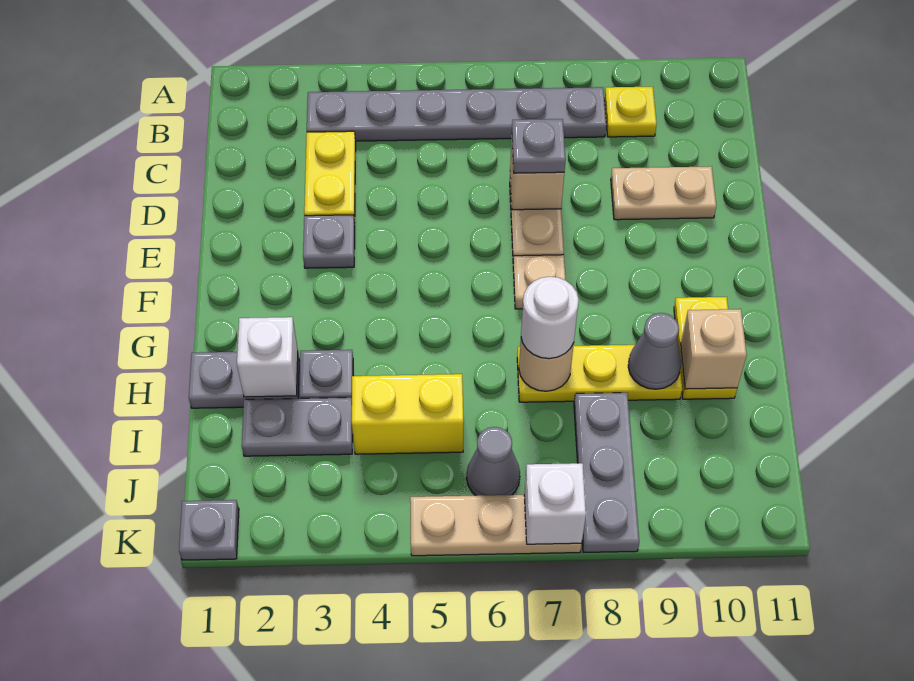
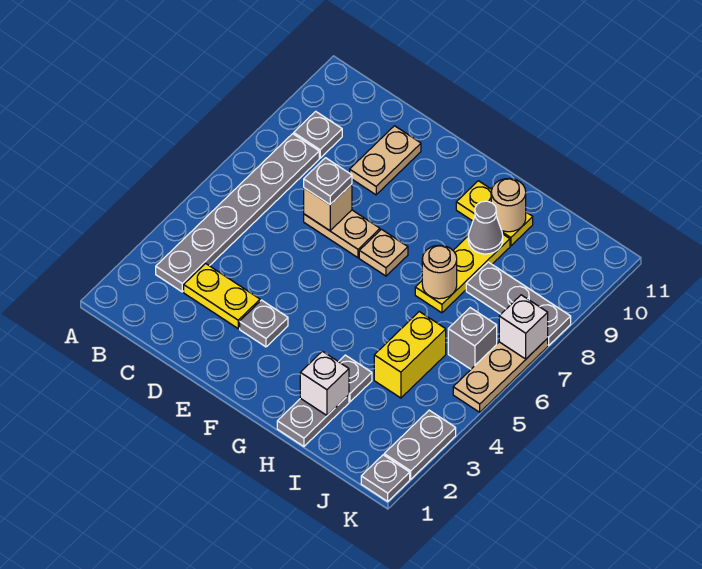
yellow 1x1 plate [604,87,657,137] -> grey 1x1 plate [294,111,342,158]
white 1x1 round brick [521,277,579,359] -> none
tan 1x1 brick [681,309,747,389] -> tan 1x1 round brick [491,178,526,232]
grey 1x2 plate [242,398,353,456] -> grey 1x2 plate moved to [384,410,456,479]
grey 1x1 cone [467,427,520,496] -> grey 1x1 brick [448,308,497,369]

